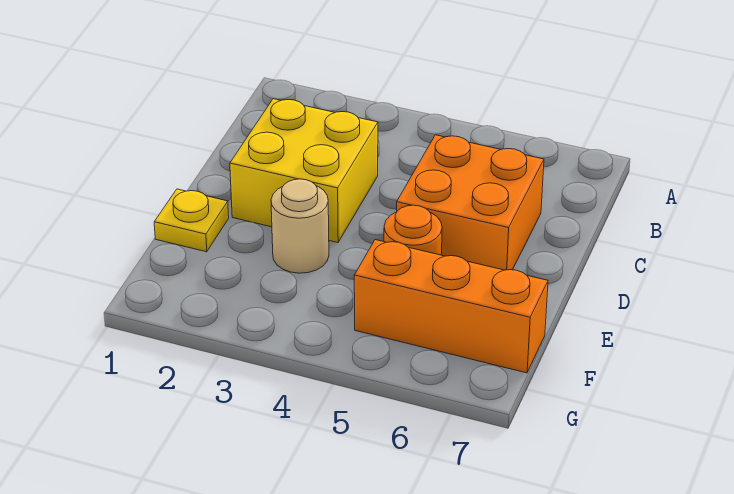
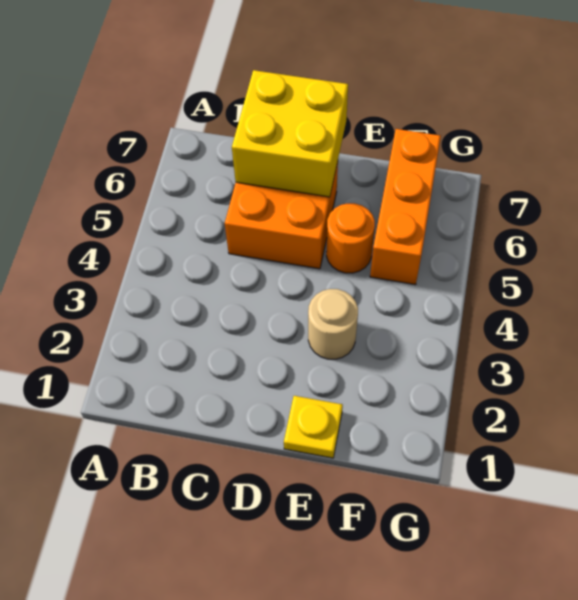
yellow 2x2 brick [230,99,378,243] -> yellow 2x2 brick moved to [232,70,348,197]

